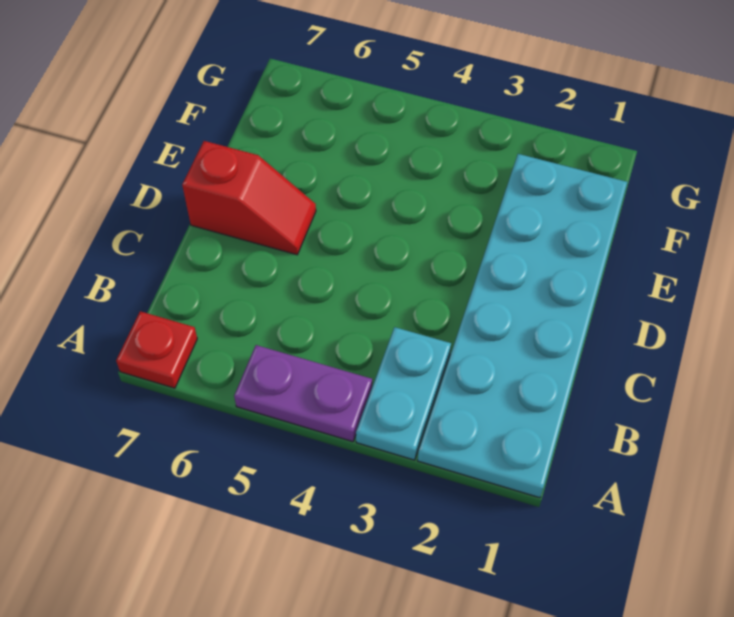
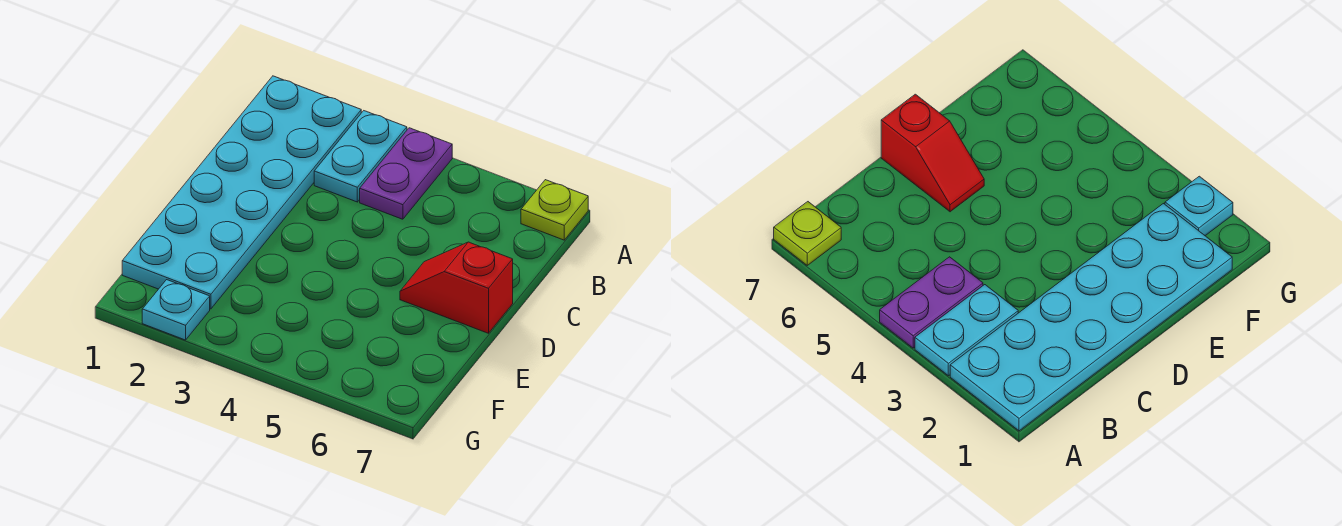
purple 1x2 plate [234,345,372,442] -> purple 1x2 plate turned to [360,128,452,219]
red 1x1 plate [116,311,197,388] -> lime 1x1 plate [521,180,588,240]
none -> cyan 1x1 plate [142,280,210,340]

